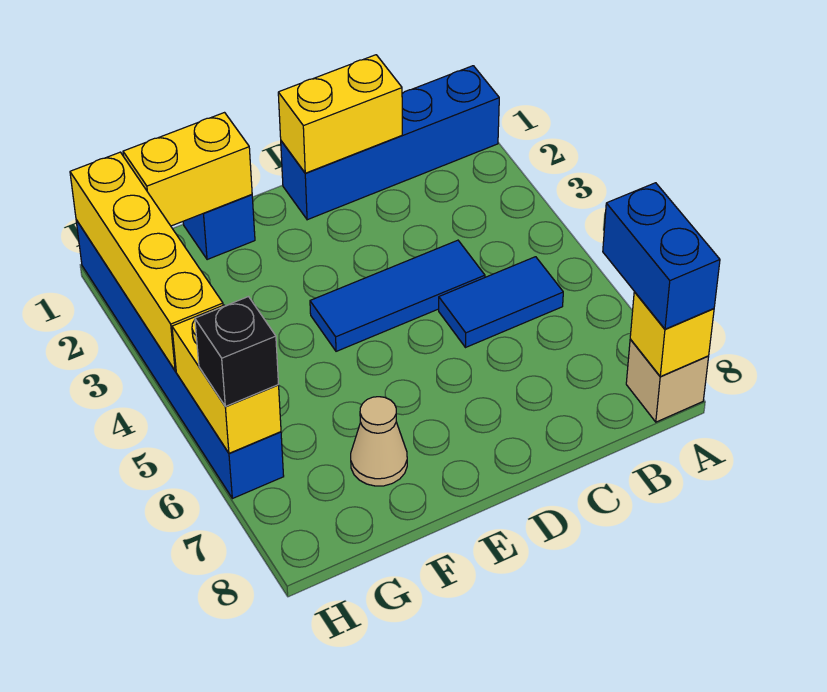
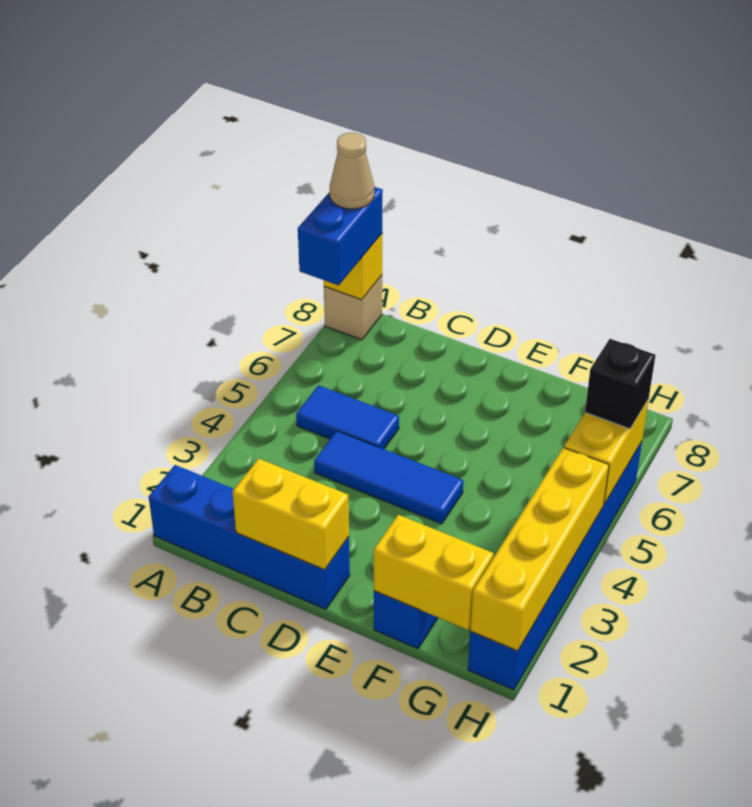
tan 1x1 cone [351,397,407,486] -> tan 1x1 cone moved to [330,133,374,209]

